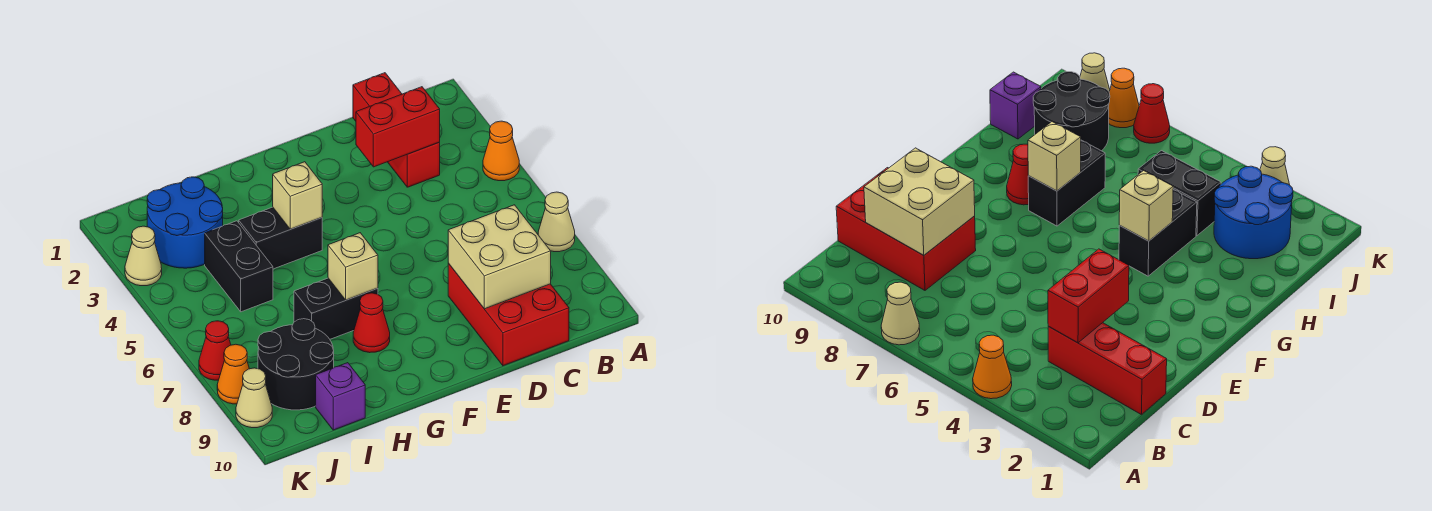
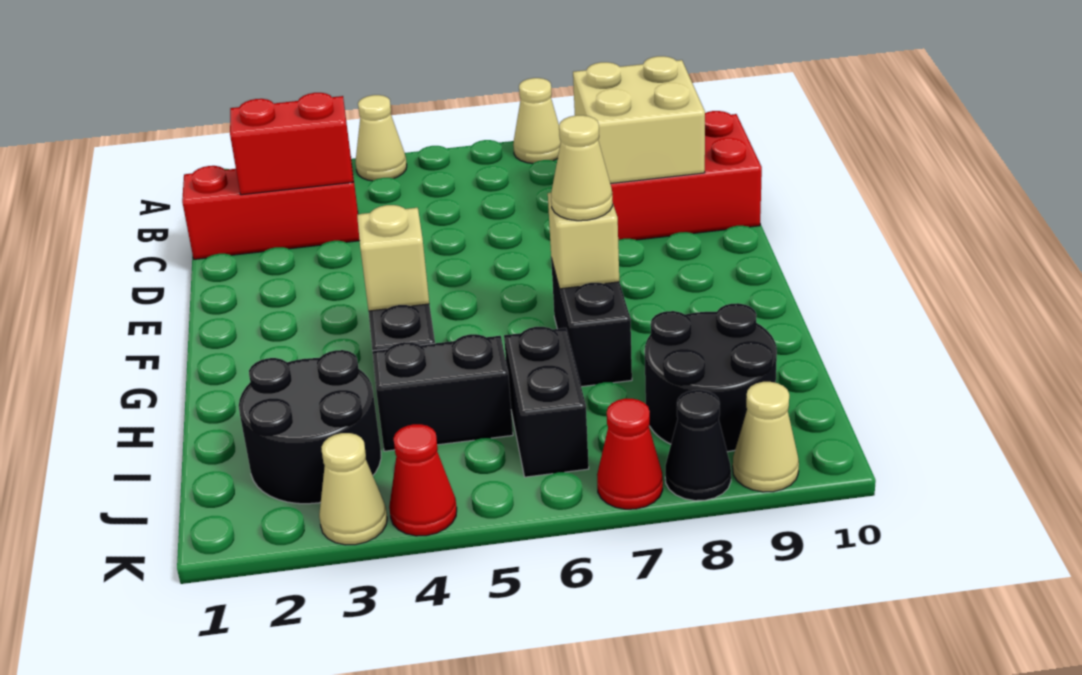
orange 1x1 cone [483,121,519,181] -> tan 1x1 cone [356,95,407,181]
red 1x2 brick [356,87,440,167] -> red 1x2 brick turned to [230,93,353,195]
none -> tan 1x1 cone [551,115,613,221]
red 1x1 cone [353,293,390,353] -> red 1x1 cone moved to [389,424,457,536]
blue 2x2 round brick [147,177,223,268] -> black 2x2 round brick [239,350,381,504]
none -> black 1x2 brick [504,327,589,477]
purple 1x1 brick [316,363,365,430] -> none
orange 1x1 cone [217,344,249,404] -> black 1x1 cone [665,390,731,501]

